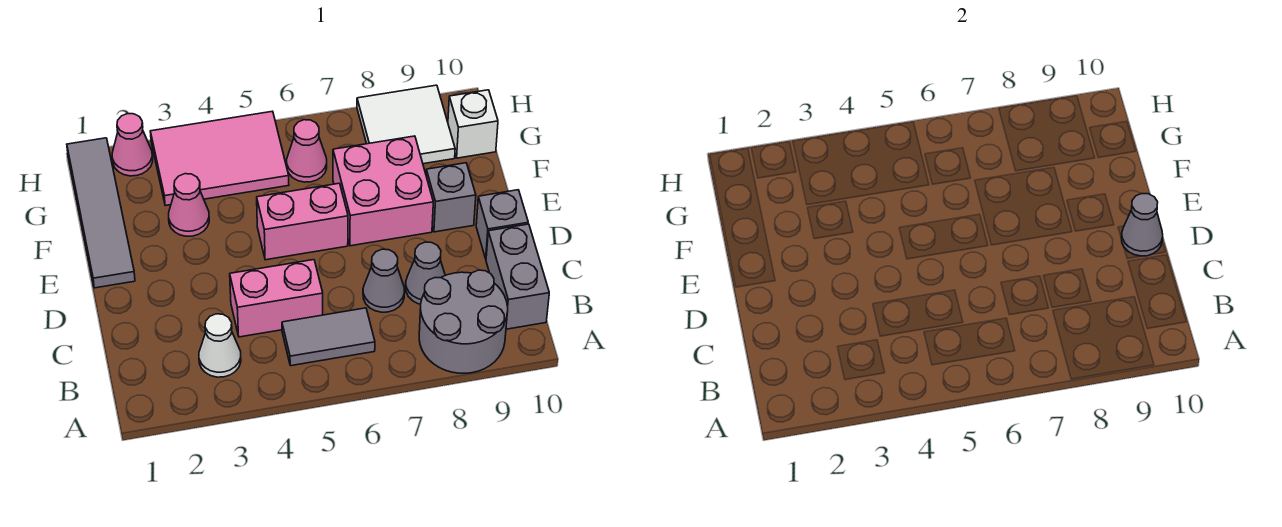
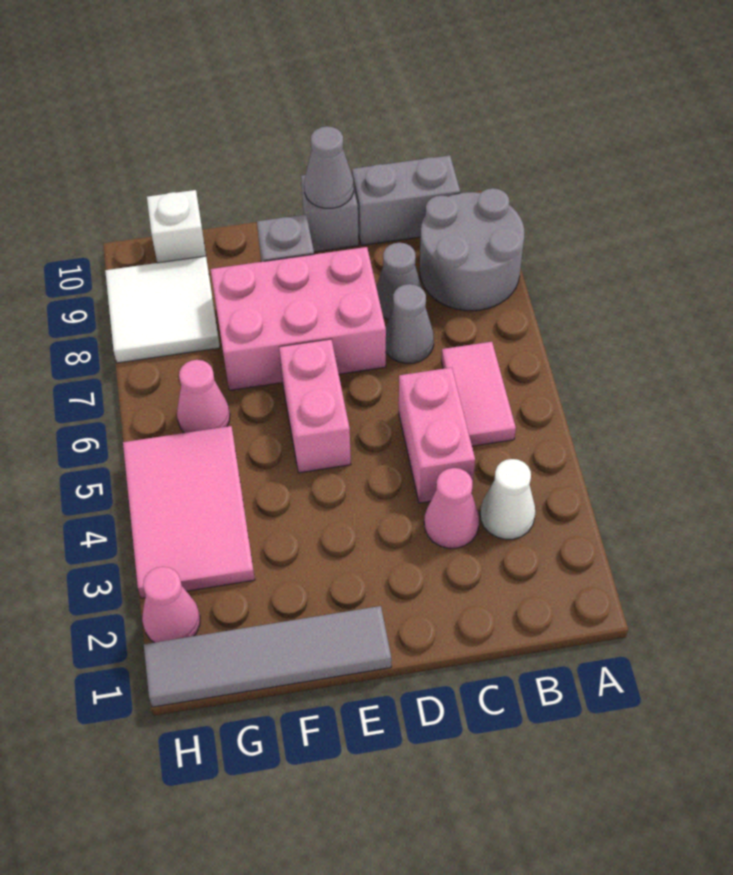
grey 1x2 tile [282,308,375,366] -> pink 1x2 tile [441,342,516,446]
pink 2x2 brick [333,136,433,246] -> pink 2x3 brick [211,247,386,390]
pink 1x1 cone [169,174,209,236] -> pink 1x1 cone moved to [424,468,479,548]

